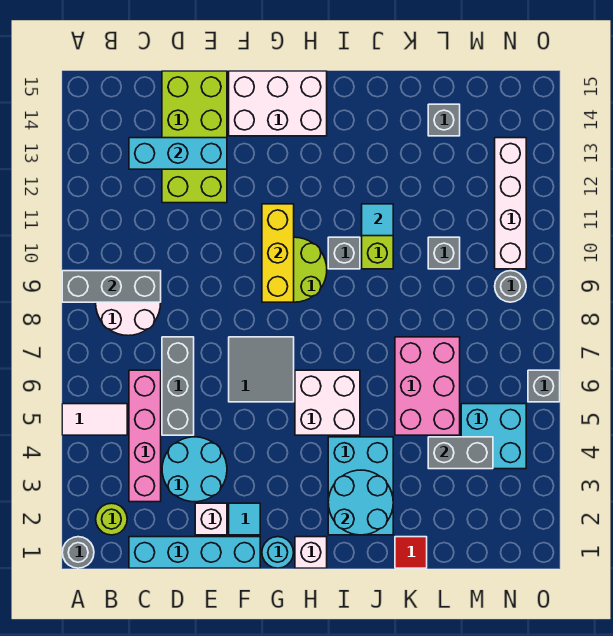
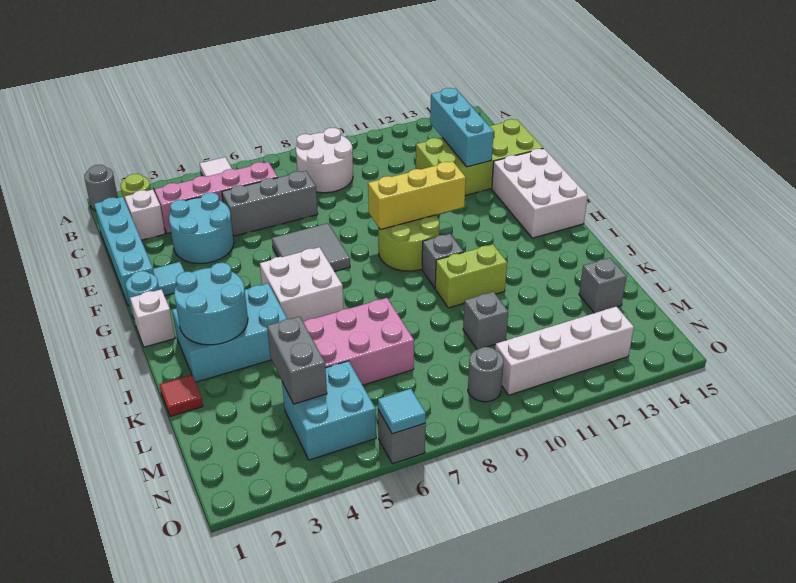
grey 1x3 brick [62,271,161,302] -> none
white 1x1 brick [195,503,227,535] -> white 1x1 brick moved to [125,190,165,240]
cyan 1x1 tile [362,204,393,236] -> cyan 1x1 tile moved to [378,389,426,434]

